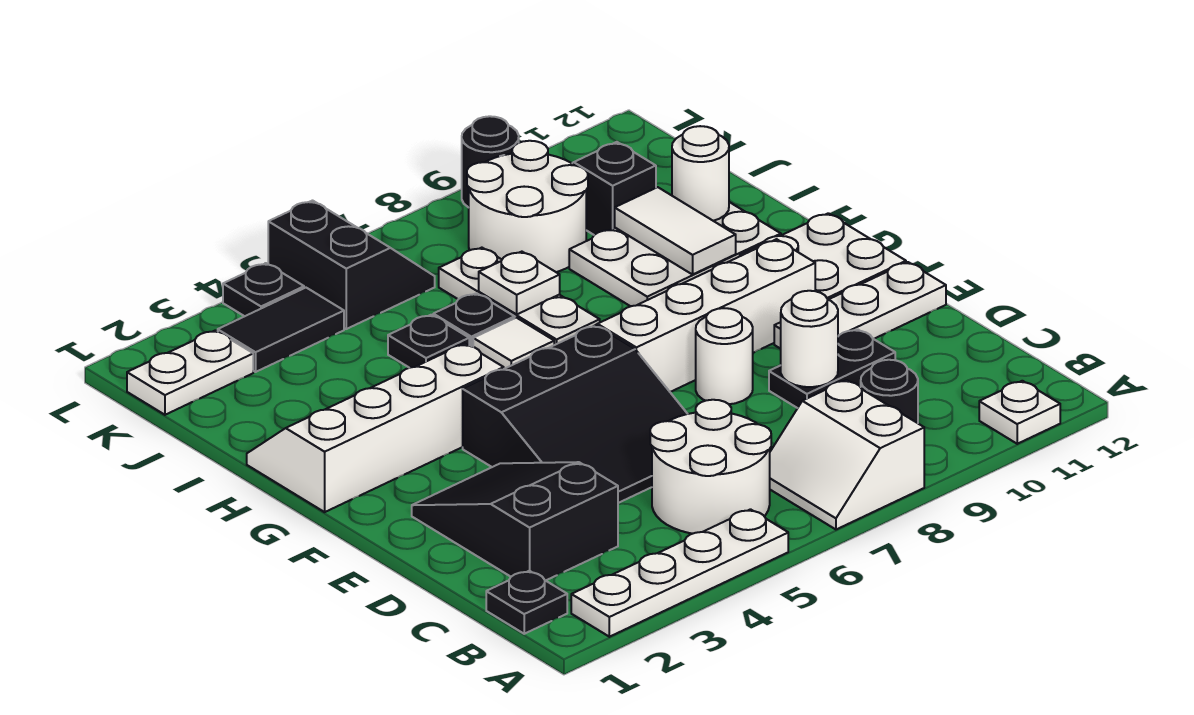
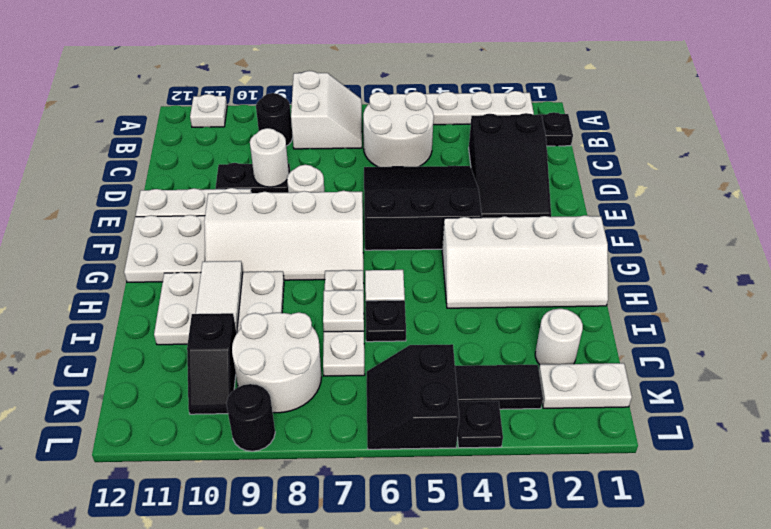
black 1x1 plate [388,315,469,368] -> none
white 1x1 round brick [672,126,729,221] -> white 1x1 round brick moved to [535,309,583,365]

